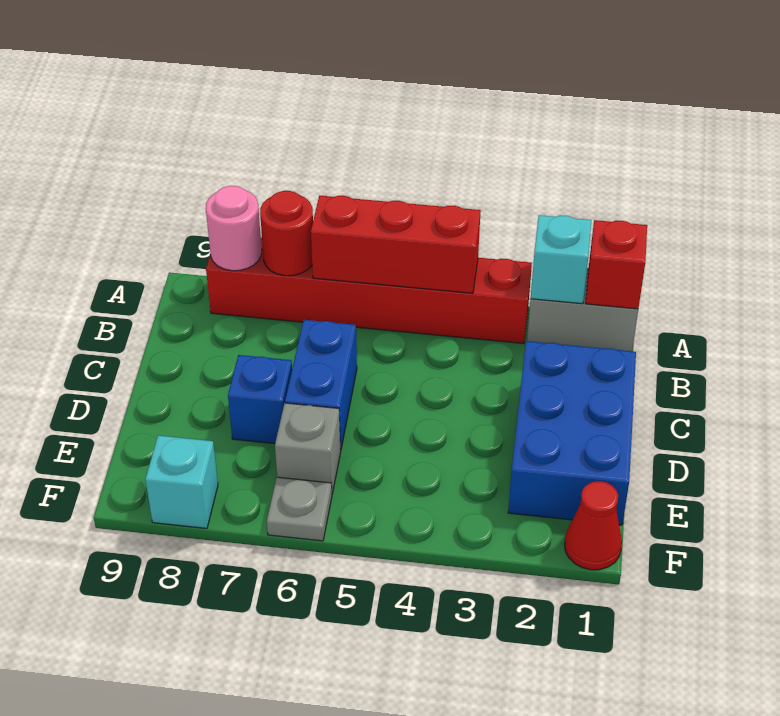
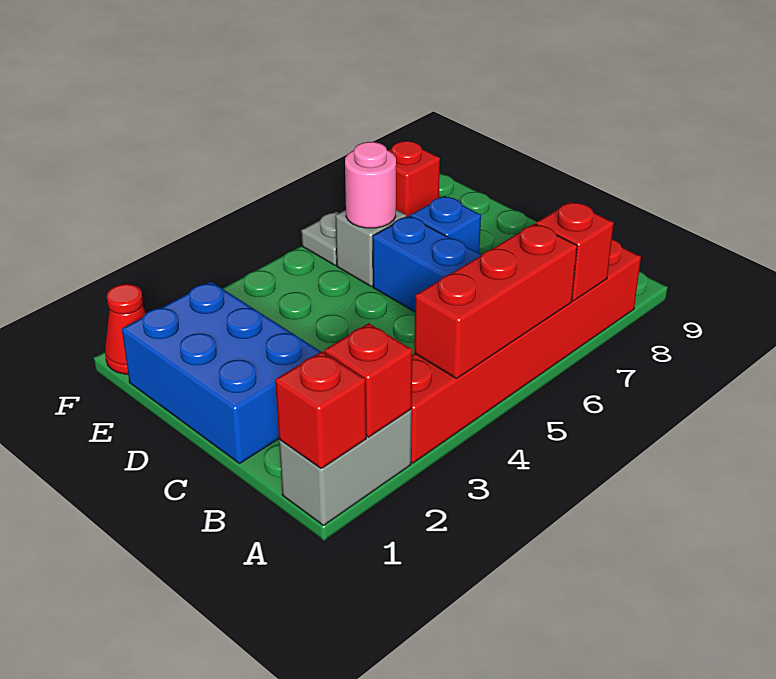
cyan 1x1 brick [531,215,591,304] -> red 1x1 brick [324,323,412,437]
red 1x1 round brick [260,191,313,276] -> red 1x1 brick [536,202,614,301]
pink 1x1 round brick [206,186,262,271] -> pink 1x1 round brick moved to [345,142,396,228]
cyan 1x1 brick [145,435,218,528] -> red 1x1 brick [388,141,440,217]

